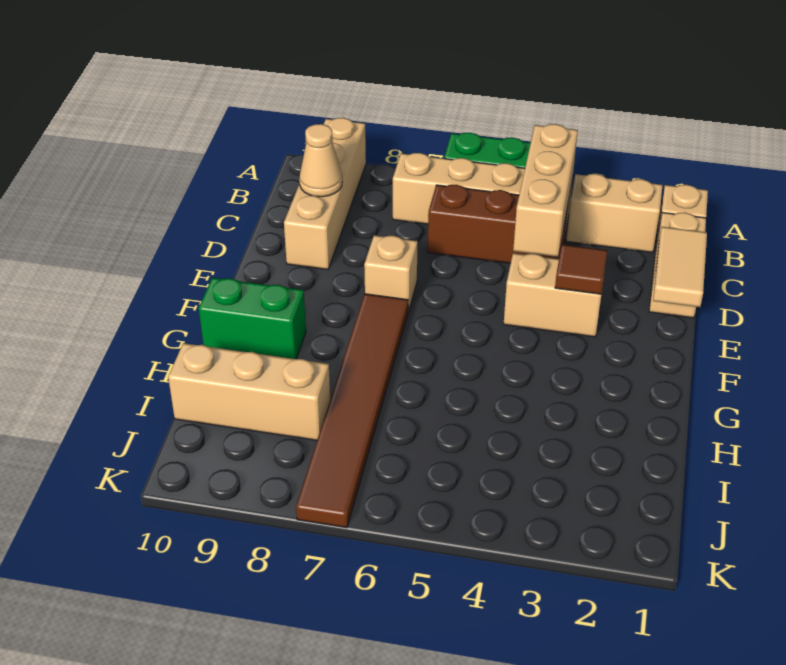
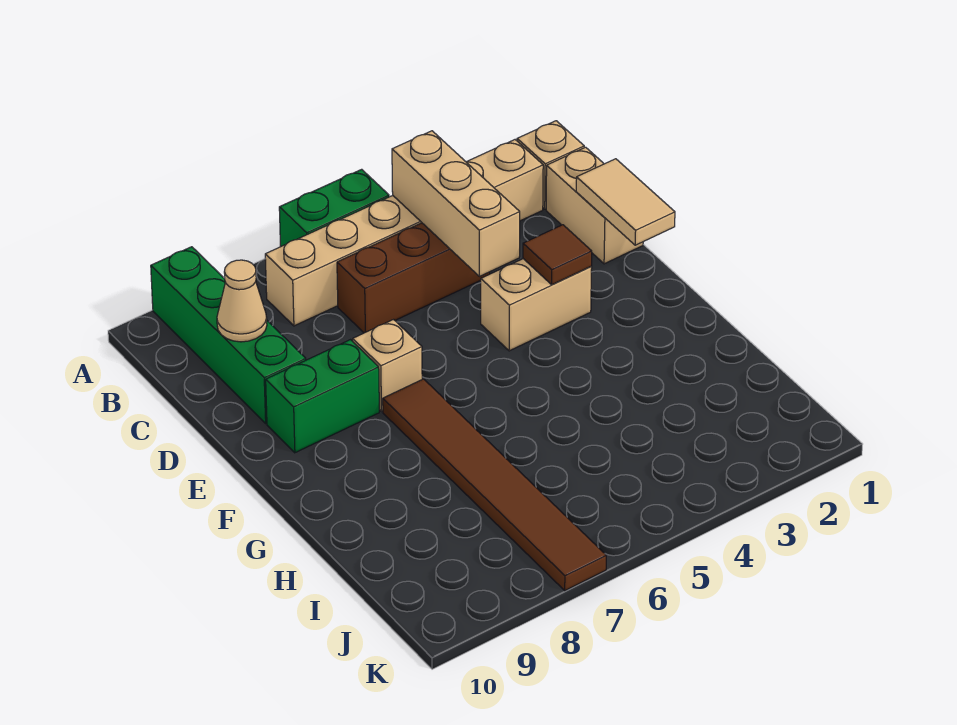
tan 1x4 brick [284,118,366,269] -> green 1x4 brick [151,247,306,423]
green 1x2 brick [199,278,306,359] -> green 1x2 brick moved to [266,340,379,453]
tan 1x3 brick [168,343,330,440] -> none

